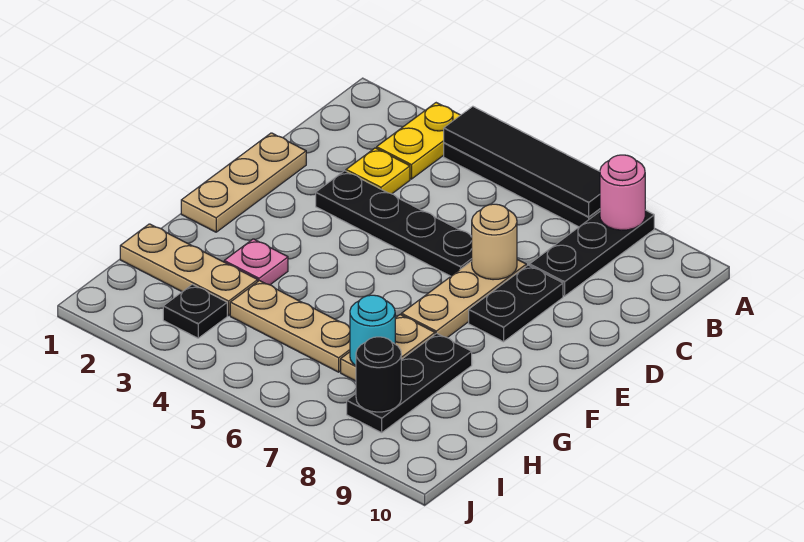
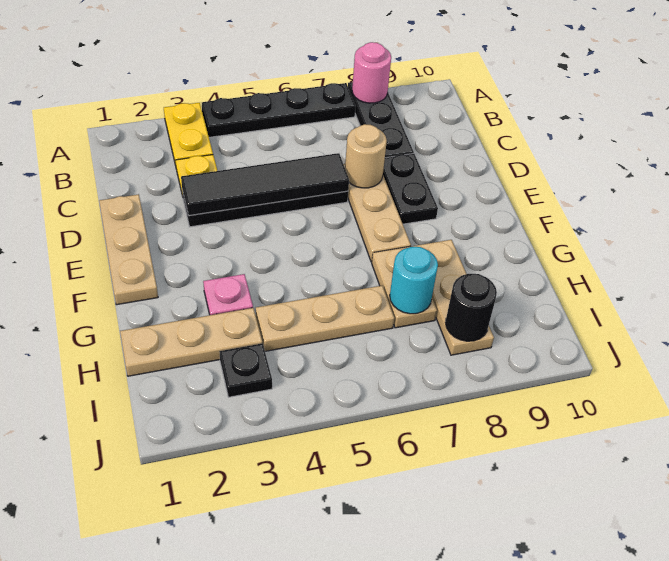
black 1x4 tile [444,106,600,217] -> black 1x4 tile moved to [181,153,349,216]
black 1x3 plate [347,333,472,433] -> tan 1x3 plate [414,240,494,355]

